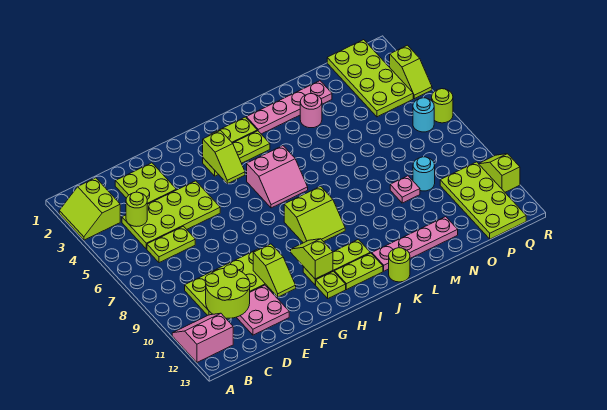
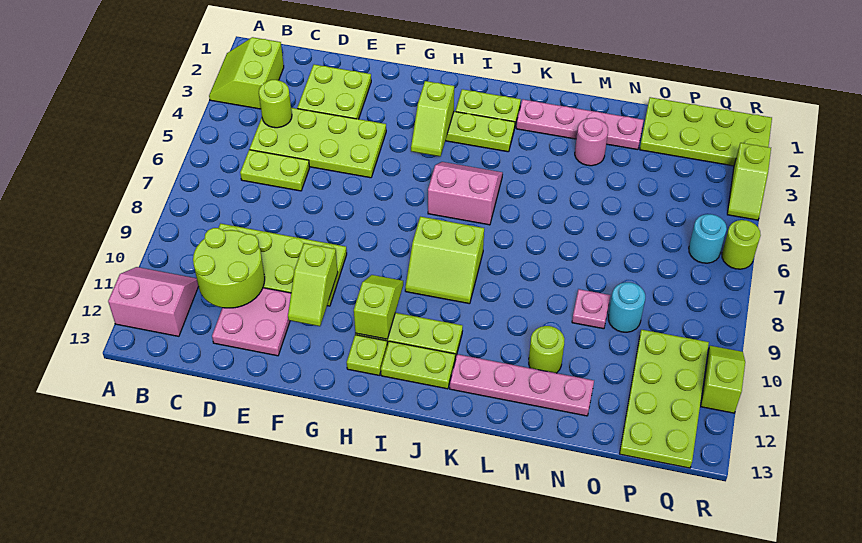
pink 2x2 slope [247,146,308,208] -> pink 2x2 slope turned to [428,162,503,225]
lime 1x1 round brick [389,248,410,282] -> lime 1x1 round brick moved to [529,326,564,373]
lime 2x4 plate [327,40,413,117] -> lime 2x4 plate turned to [640,97,772,166]

